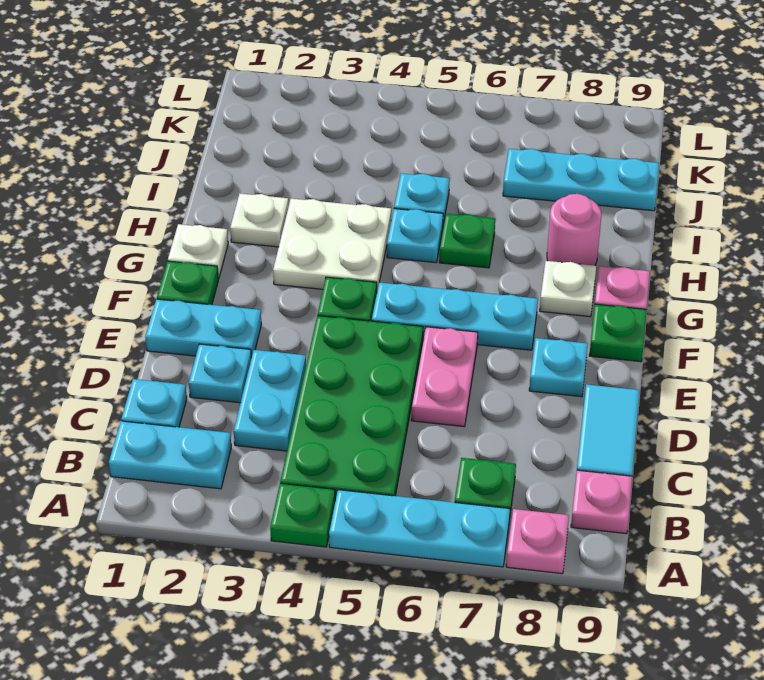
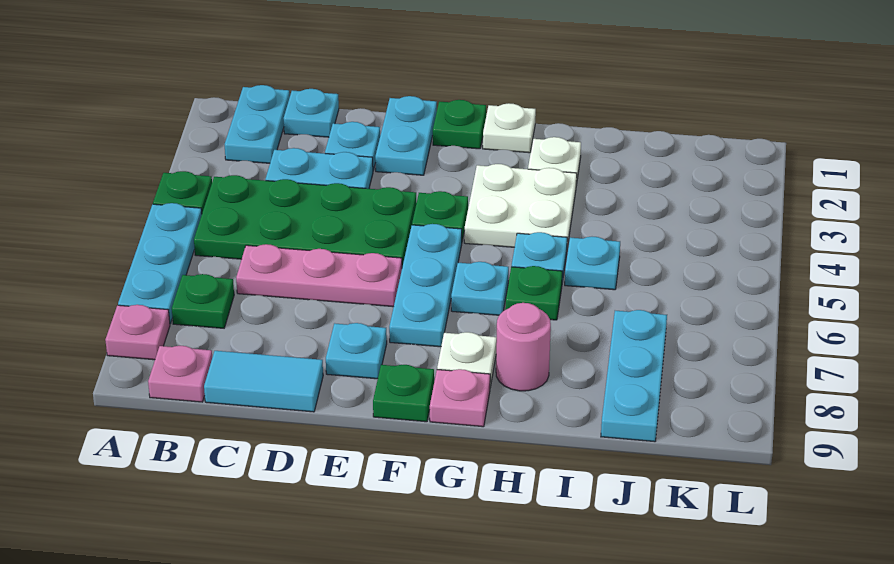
pink 1x2 plate [411,327,478,427] -> pink 1x3 plate [236,244,402,307]
none -> cyan 1x1 plate [451,262,509,315]

